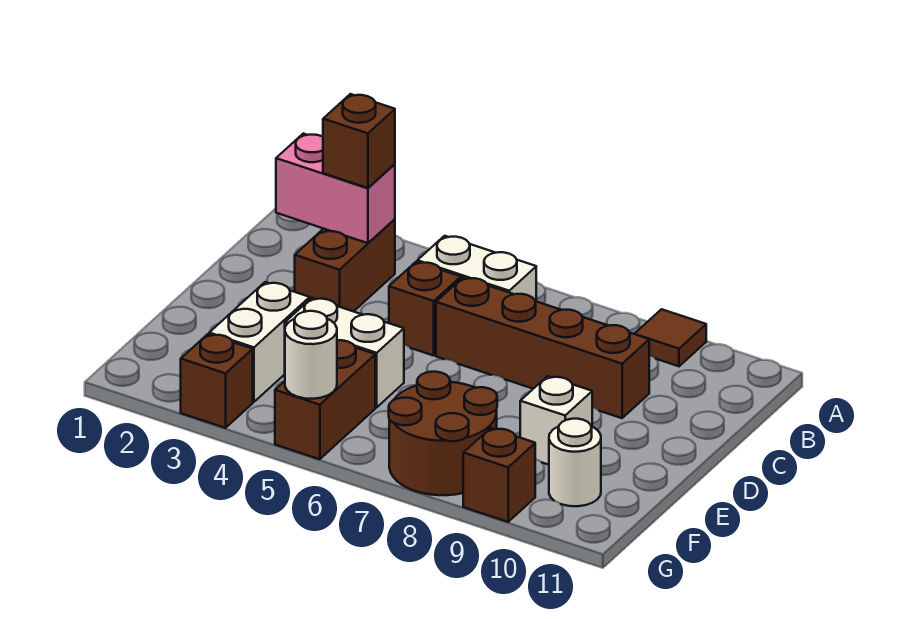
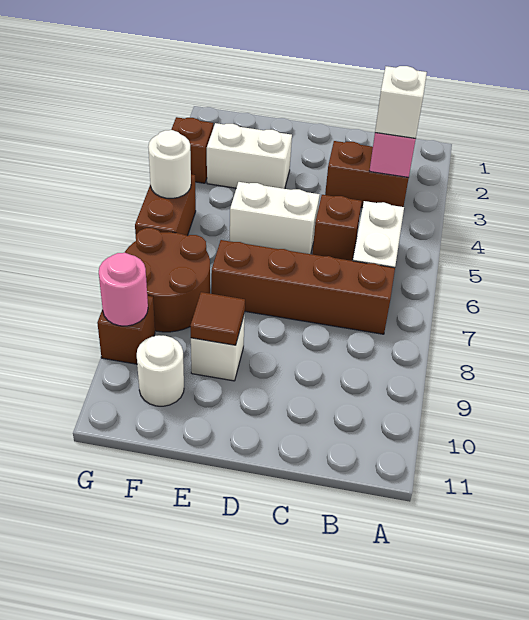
brown 1x1 tile [635,309,706,366] -> brown 1x1 tile moved to [190,292,245,345]
brown 1x1 brick [323,94,395,188] -> white 1x1 brick [375,66,427,138]
brown 1x4 brick [436,277,649,418] -> brown 1x4 brick turned to [211,240,395,334]
white 1x2 brick [285,298,404,407] -> white 1x2 brick turned to [230,182,320,254]
brown 1x2 brick [275,340,375,459] -> brown 1x2 brick turned to [135,174,196,236]
none -> pink 1x1 round brick [99,253,148,326]

